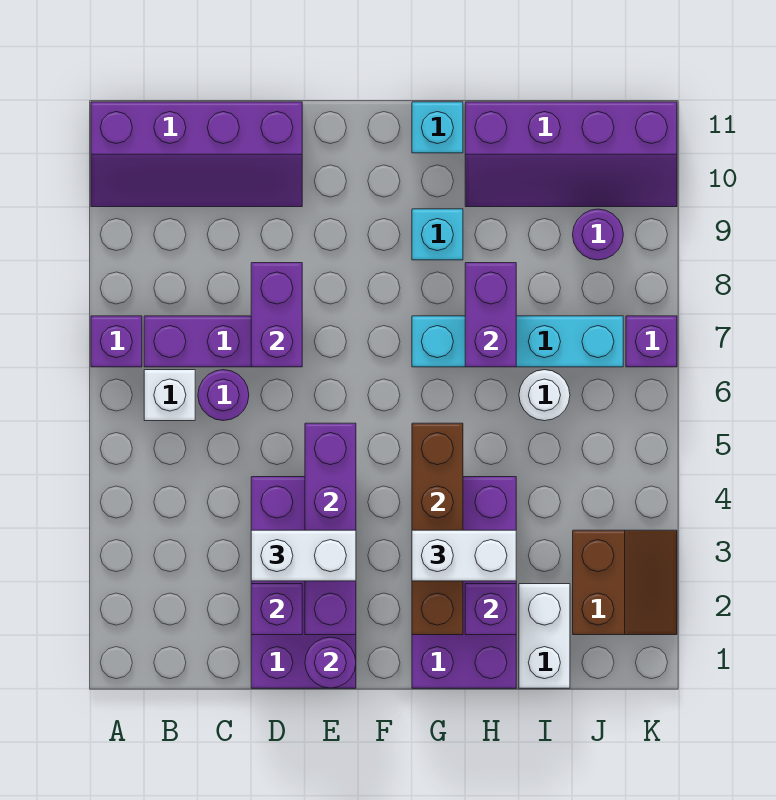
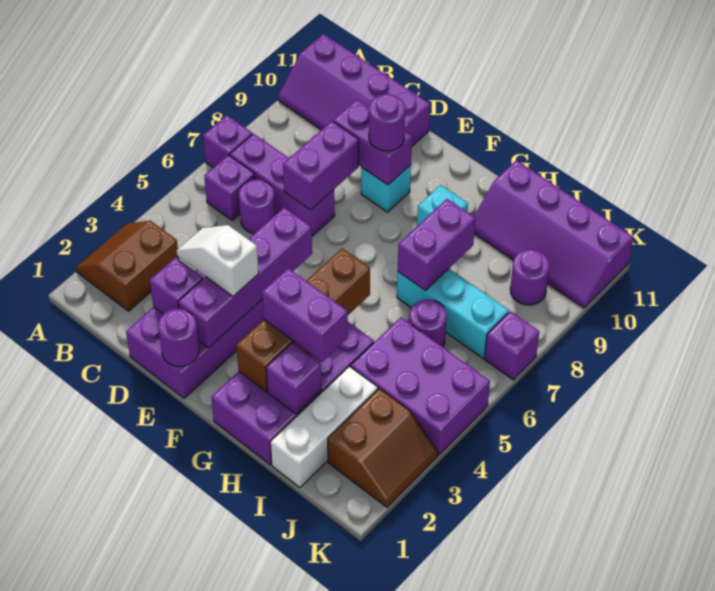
none -> brown 2x2 slope [76,221,179,311]
white 1x1 brick [144,370,195,421] -> purple 1x1 brick [204,155,255,221]
white 1x2 brick [251,530,356,581] -> white 1x2 slope [177,225,259,296]
none -> purple 1x2 brick [333,100,412,185]
none -> purple 1x1 round brick [369,94,405,151]
white 1x2 brick [412,530,516,581] -> purple 1x2 brick [262,268,348,362]
cyan 1x4 brick [412,316,623,367] -> cyan 1x3 brick [397,269,509,358]
cyan 1x1 brick [412,102,463,153] -> cyan 1x1 brick moved to [361,165,411,212]
white 1x2 brick [519,584,570,688] -> white 1x3 brick [270,366,378,487]
none -> purple 2x3 brick [351,317,490,455]
white 1x1 round brick [519,370,570,421] -> purple 1x1 round brick [409,299,447,347]

